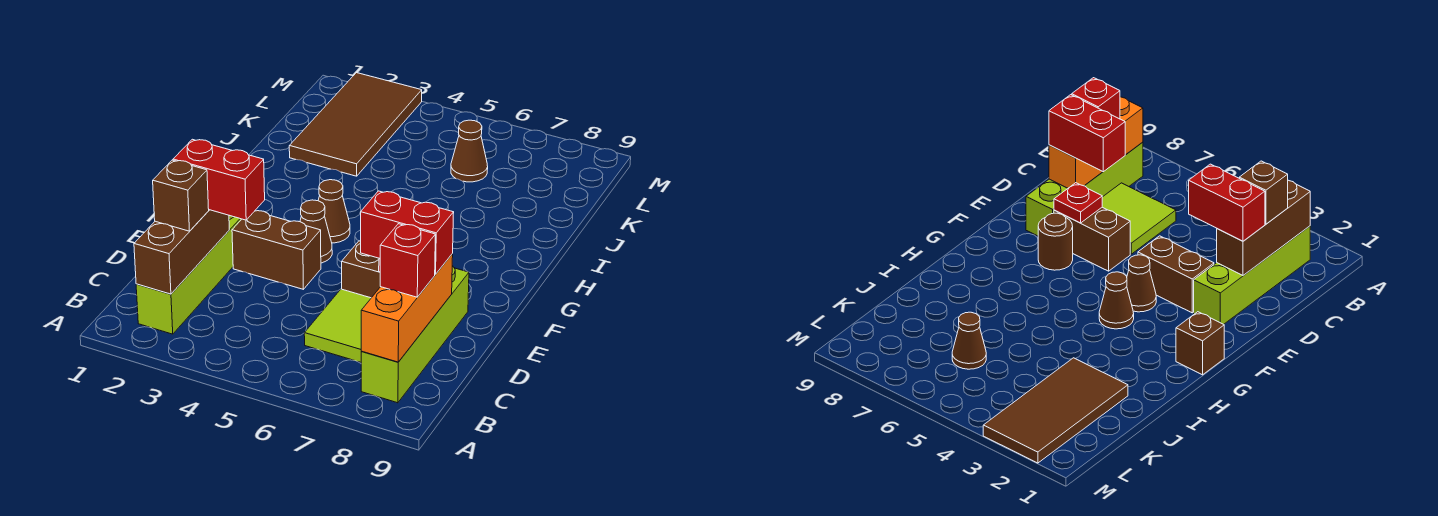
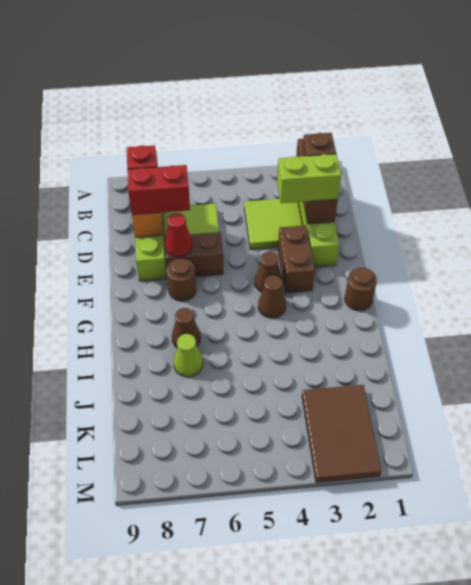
none -> lime 2x2 tile [244,199,302,250]
red 1x2 brick [173,139,265,220] -> lime 1x2 brick [277,154,341,203]
brown 1x2 brick [232,211,321,289] -> brown 1x2 brick turned to [278,225,315,293]
red 1x1 plate [1054,183,1102,223] -> red 1x1 cone [165,213,193,257]
brown 1x1 brick [1176,312,1224,375] -> brown 1x1 round brick [345,268,377,311]
none -> lime 1x1 cone [174,334,203,377]
brown 2x4 tile [289,73,422,176] -> brown 2x3 tile [302,385,381,482]
brown 1x1 cone [451,120,488,182] -> brown 1x1 cone moved to [172,308,201,348]

